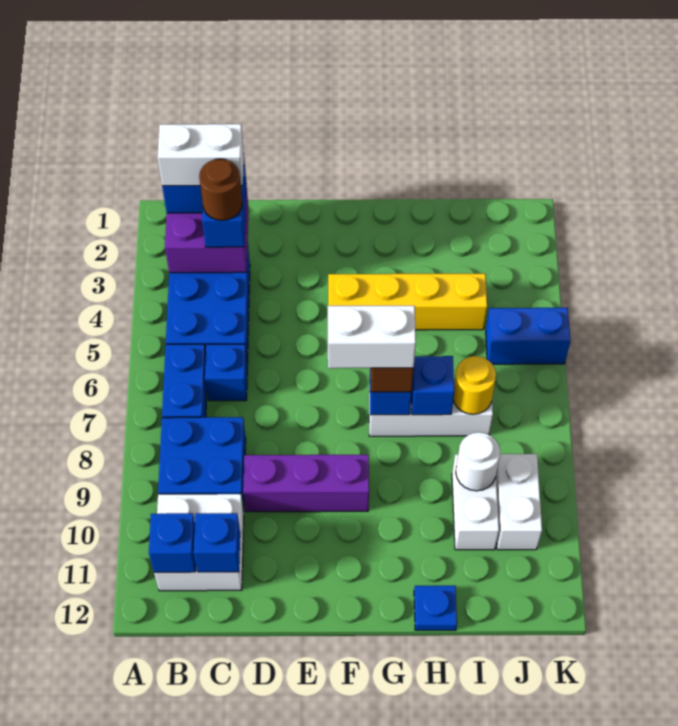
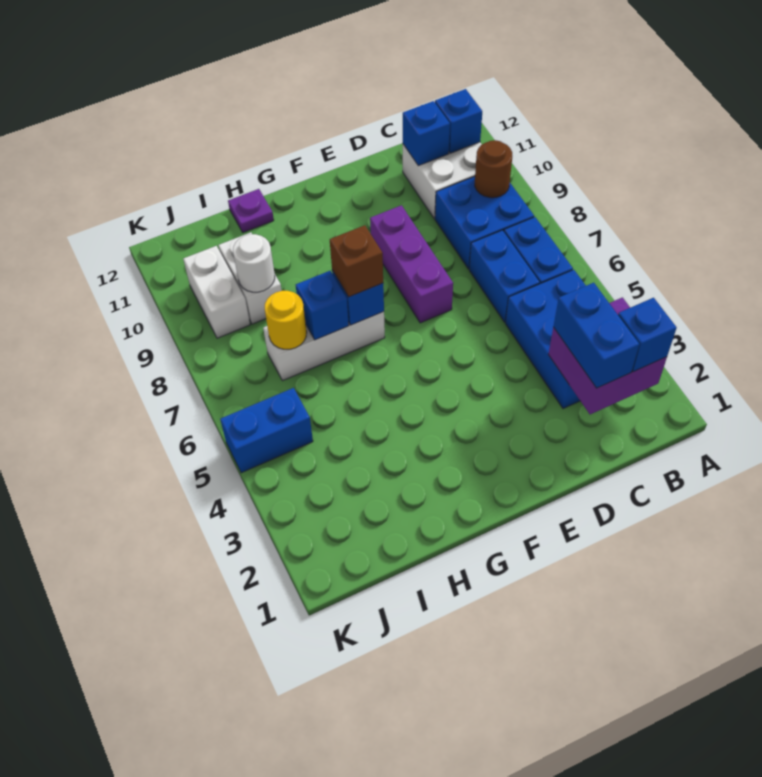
white 1x2 brick [157,124,244,186] -> none
brown 1x1 round brick [199,159,242,220] -> brown 1x1 round brick moved to [475,140,512,198]
blue 1x1 brick [205,344,247,401] -> blue 1x2 brick [469,230,540,322]
purple 1x3 brick [243,455,369,512] -> purple 1x3 brick turned to [370,205,453,323]
yellow 1x4 brick [328,274,487,330] -> none
white 1x2 brick [328,306,416,368] -> none
blue 1x1 plate [414,586,457,630] -> purple 1x1 plate [228,189,274,233]

